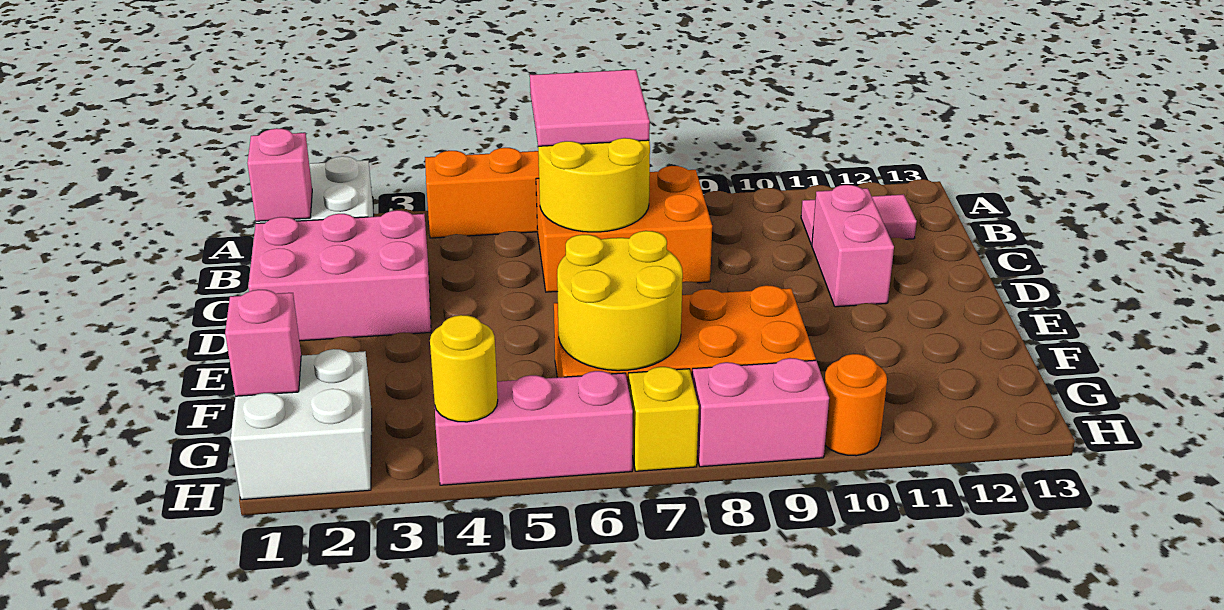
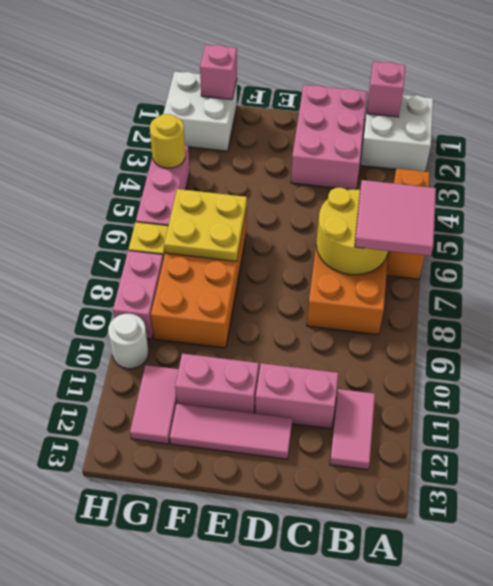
none -> pink 1x3 tile [170,404,292,459]
none -> pink 1x2 brick [175,354,259,413]
yellow 2x2 round brick [557,231,683,371] -> yellow 2x2 plate [164,189,247,261]
none -> pink 1x2 tile [130,365,179,444]
orange 1x1 round brick [824,354,887,456] -> white 1x1 round brick [108,314,148,369]

